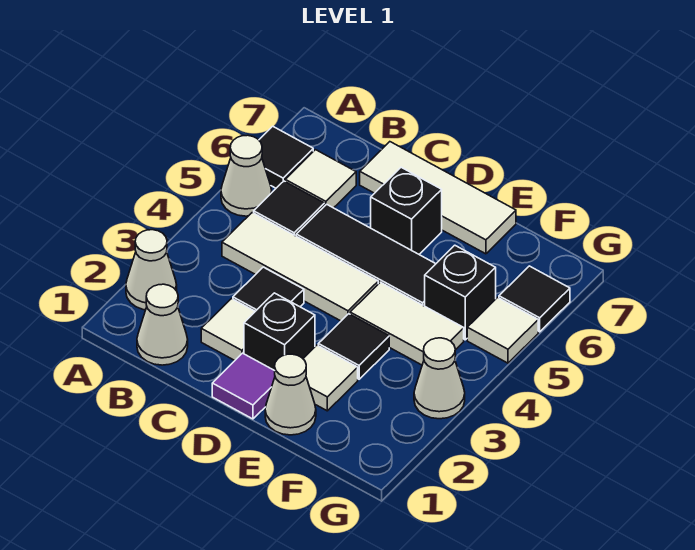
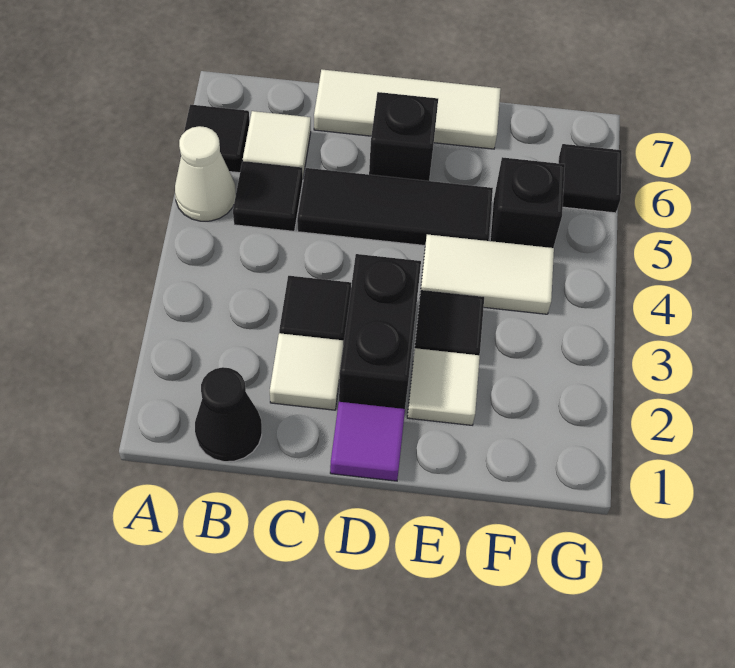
white 1x1 cone [126,230,177,310] -> none
white 1x1 cone [137,284,188,365] -> black 1x1 cone [195,367,262,462]
white 1x3 tile [222,213,378,321] -> none
black 1x1 brick [244,293,315,371] -> black 1x2 brick [339,254,421,409]
white 1x1 cone [265,354,316,435] -> none
white 1x1 cone [414,338,465,419] -> none
white 1x1 tile [467,297,538,363] -> none

